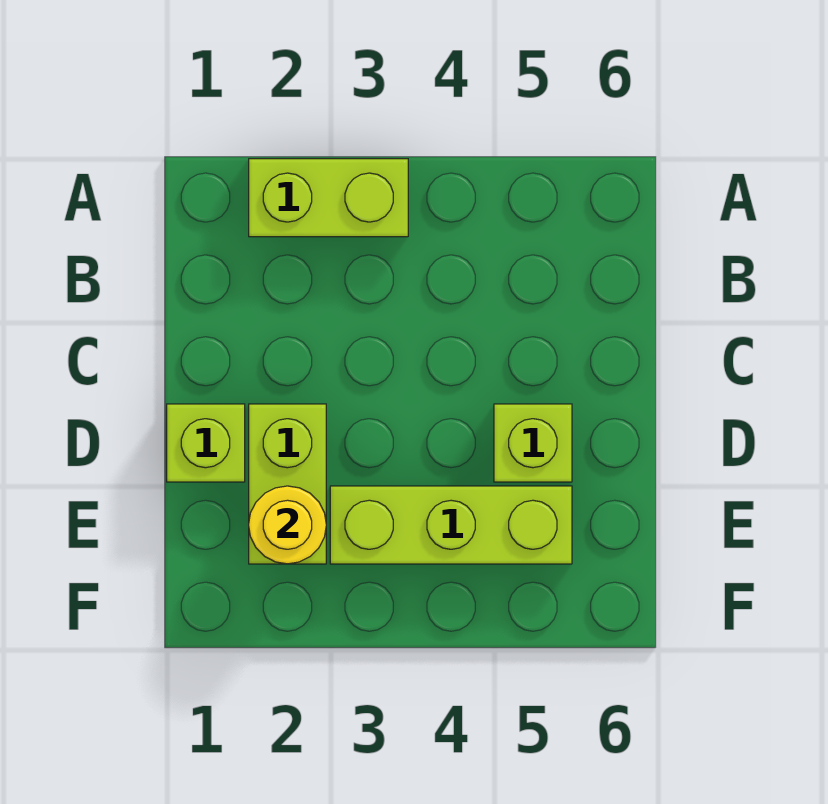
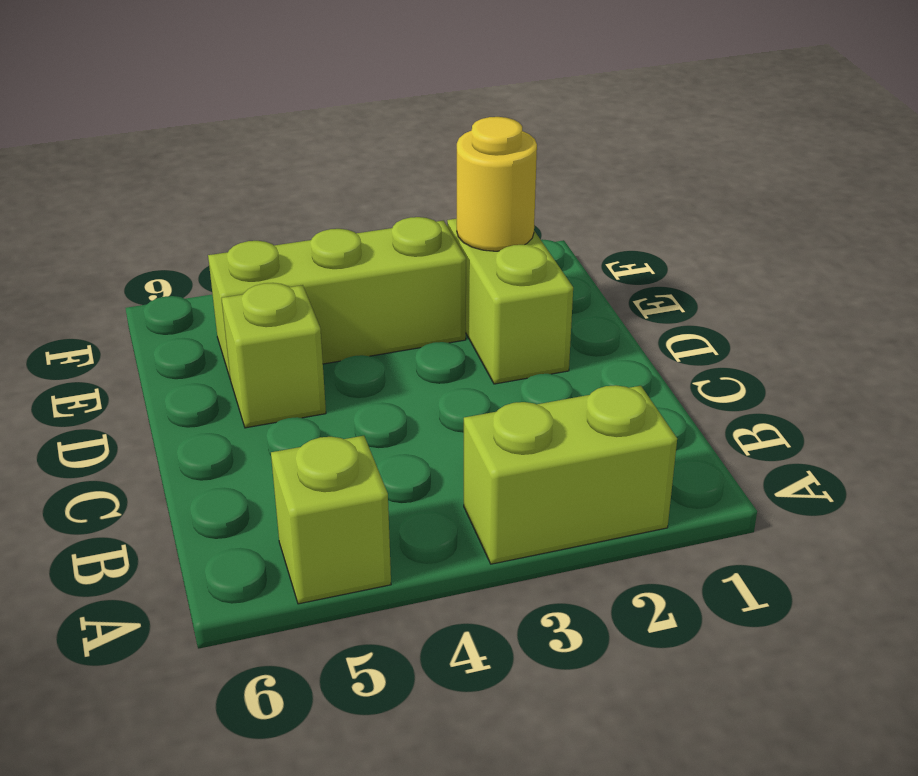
lime 1x1 brick [167,404,245,482] -> lime 1x1 brick moved to [271,436,391,604]

